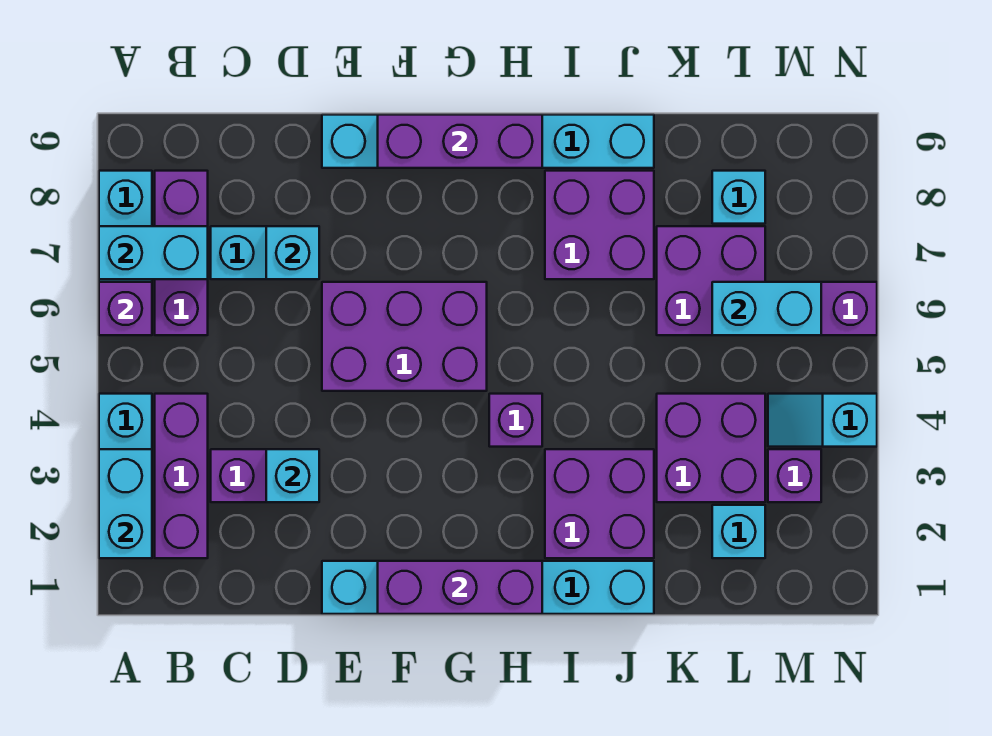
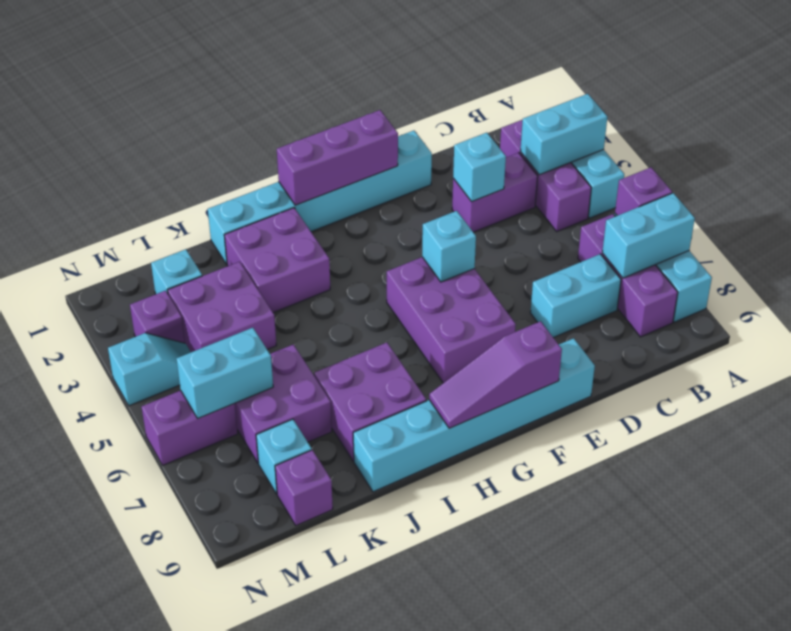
cyan 1x2 brick [99,449,152,558] -> cyan 1x2 brick turned to [520,94,607,175]
cyan 1x1 brick [266,226,319,279] -> cyan 1x1 brick moved to [422,211,476,282]
purple 2x3 brick [322,282,487,391] -> purple 2x3 brick turned to [387,257,516,383]
purple 1x3 brick [378,115,542,168] -> purple 1x3 slope [429,321,562,428]
purple 1x1 brick [489,394,542,447] -> purple 1x1 brick moved to [275,450,333,526]

